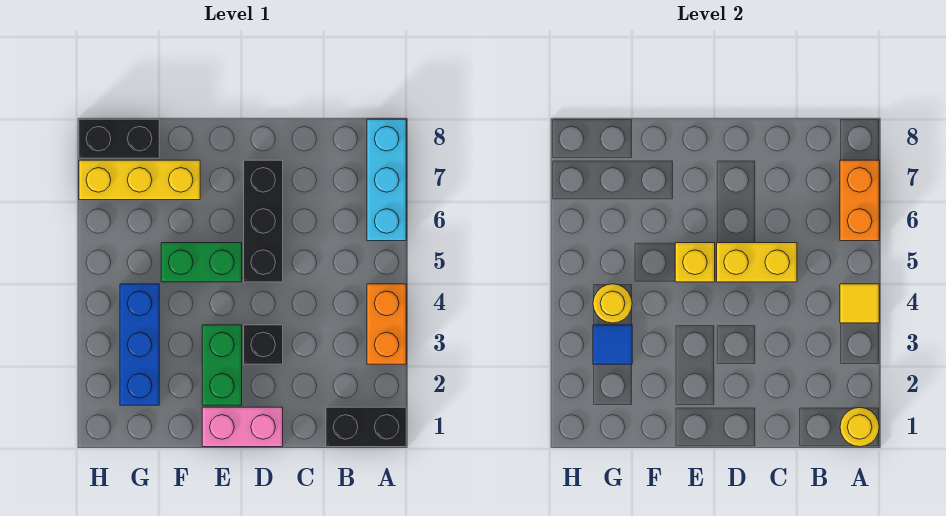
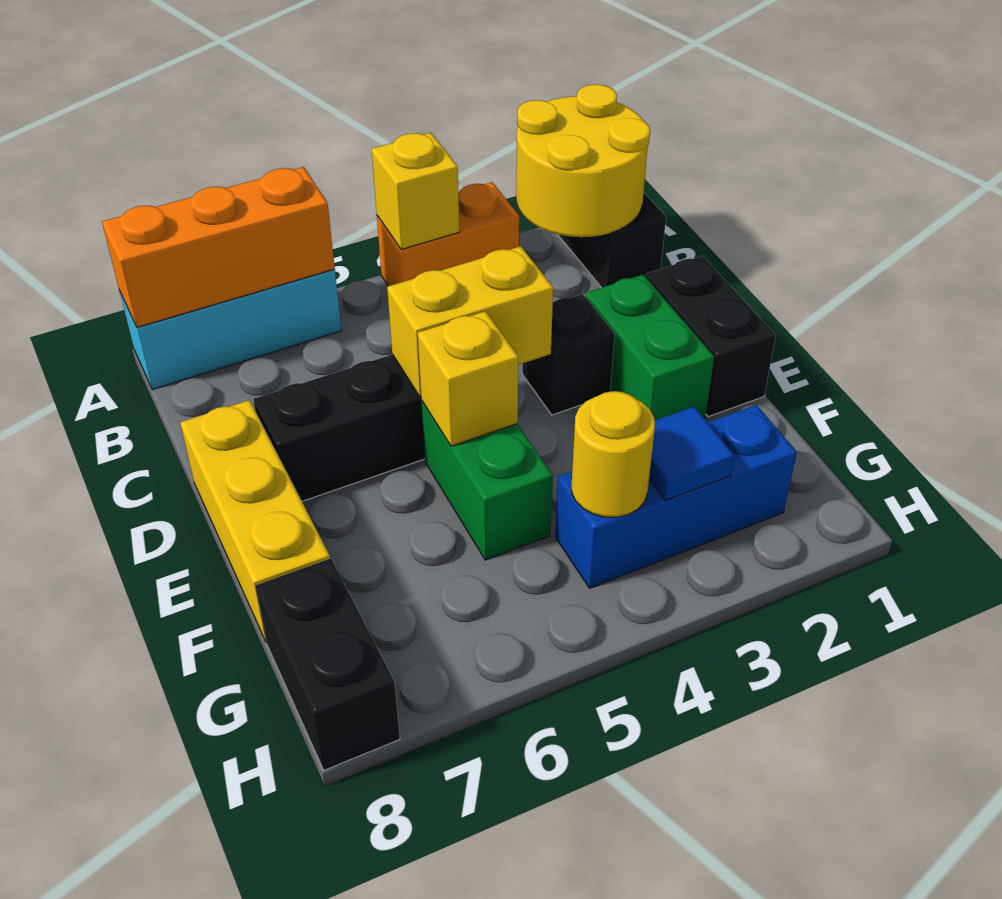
yellow 1x1 round brick [840,407,879,447] -> yellow 2x2 round brick [516,84,650,237]
yellow 1x1 tile [840,284,879,323] -> yellow 1x1 brick [372,133,460,250]
orange 1x2 brick [840,160,879,241] -> orange 1x3 brick [102,167,335,327]
yellow 1x2 brick [717,243,797,282] -> yellow 1x2 brick turned to [387,246,553,397]
pink 1x2 brick [202,407,283,447] -> black 1x2 brick [646,256,776,416]
green 1x2 brick [202,325,242,405] -> green 1x2 brick turned to [585,275,714,420]
yellow 1x3 brick [79,160,200,200] -> yellow 1x3 brick moved to [180,400,330,641]

